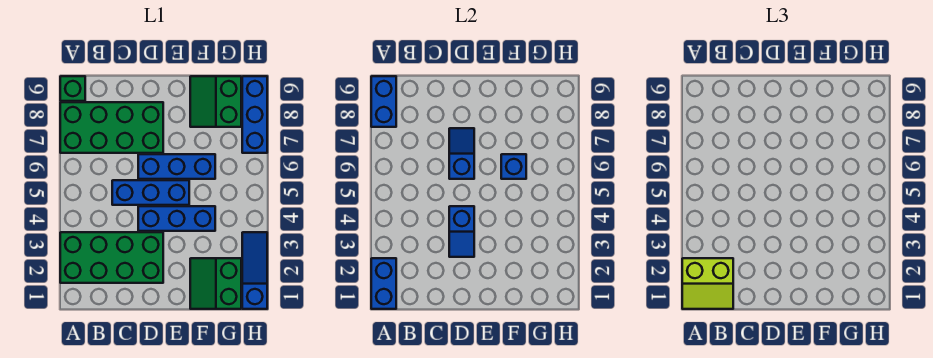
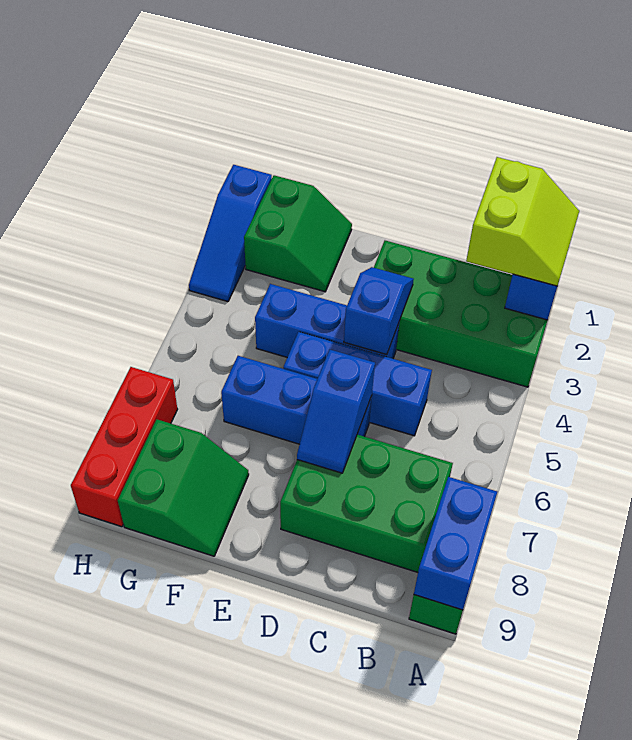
lime 2x2 slope [682,258,733,309] -> lime 2x2 slope turned to [466,157,579,286]
green 2x4 brick [60,102,163,153] -> green 2x3 brick [280,434,453,572]
blue 1x1 brick [501,154,526,179] -> none
blue 1x3 brick [242,76,267,153] -> red 1x3 brick [71,367,178,527]

